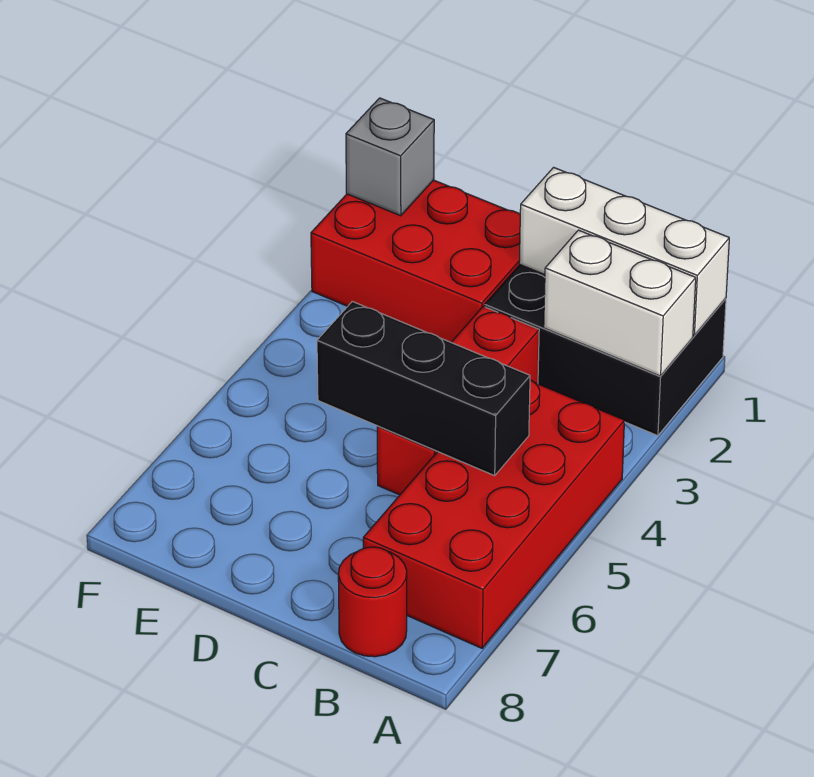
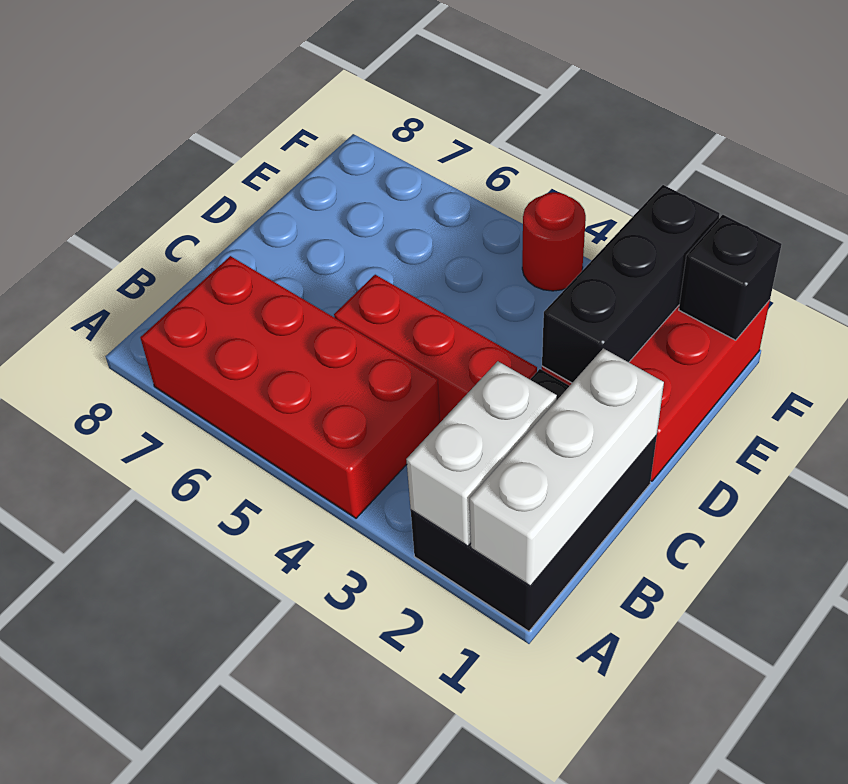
black 1x3 brick [317,301,530,476] -> black 1x3 brick moved to [542,185,720,383]
red 1x1 round brick [338,547,407,657] -> red 1x1 round brick moved to [522,192,586,291]
grey 1x1 brick [346,98,434,216] -> black 1x1 brick [679,215,782,340]

